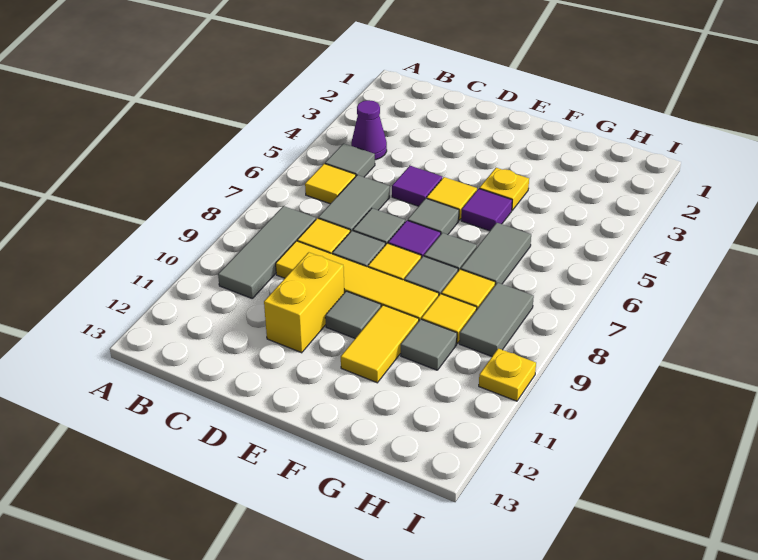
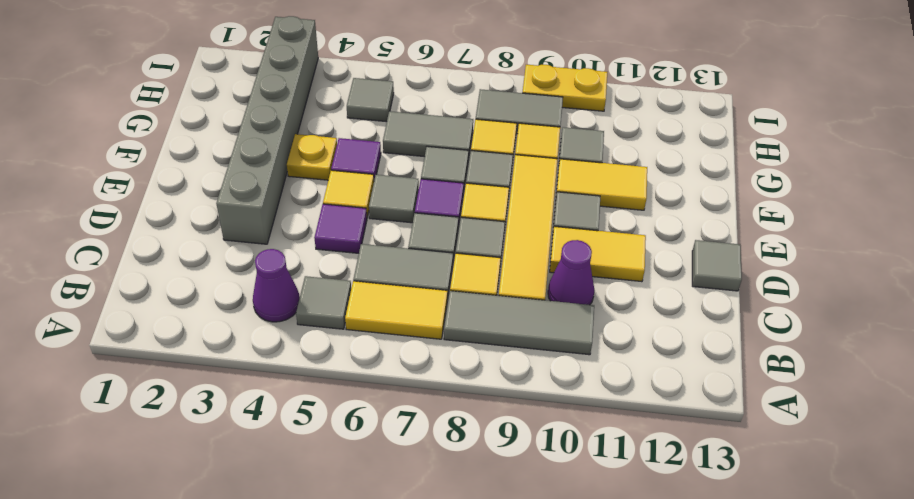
yellow 1x1 tile [305,164,356,204] -> yellow 1x2 tile [345,281,447,339]
none -> purple 1x1 cone [548,240,595,305]
none -> grey 1x6 brick [216,16,318,244]
yellow 1x2 brick [264,252,344,353] -> yellow 1x2 tile [550,226,646,282]
none -> grey 1x1 tile [692,240,742,291]
none -> grey 1x1 tile [347,78,394,122]
yellow 1x1 plate [479,348,536,401] -> yellow 1x2 plate [522,65,607,111]

